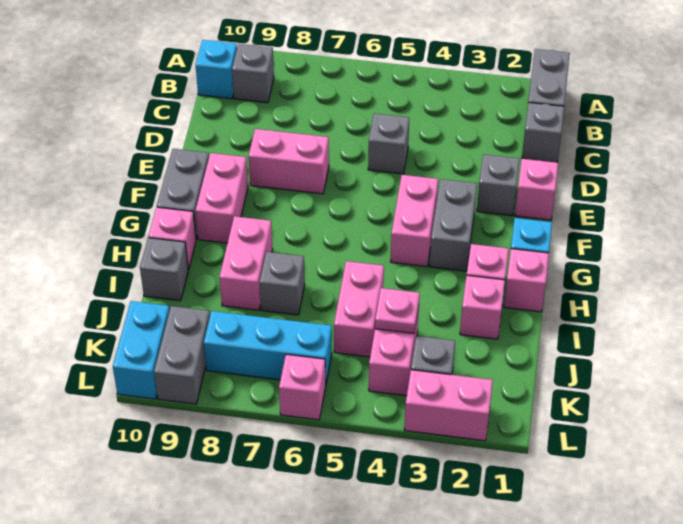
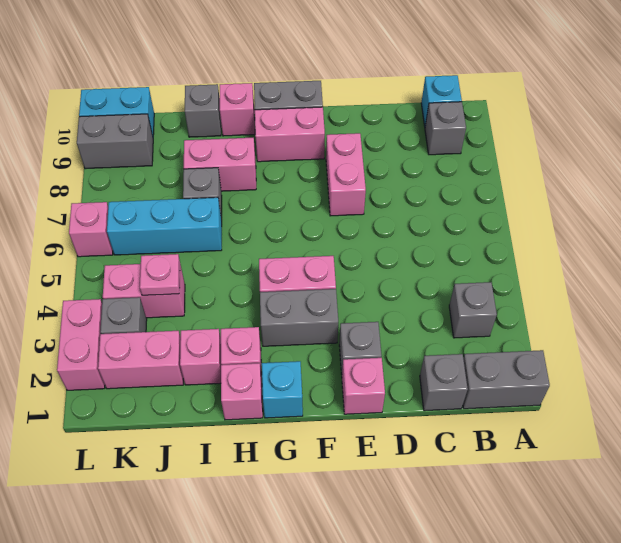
grey 1x1 brick [368,114,409,174] -> grey 1x1 brick moved to [449,282,497,338]
pink 1x2 brick [334,261,384,357] -> pink 1x2 brick moved to [98,331,183,389]
cyan 1x3 brick [204,311,332,382] -> cyan 1x3 brick turned to [107,197,222,255]

